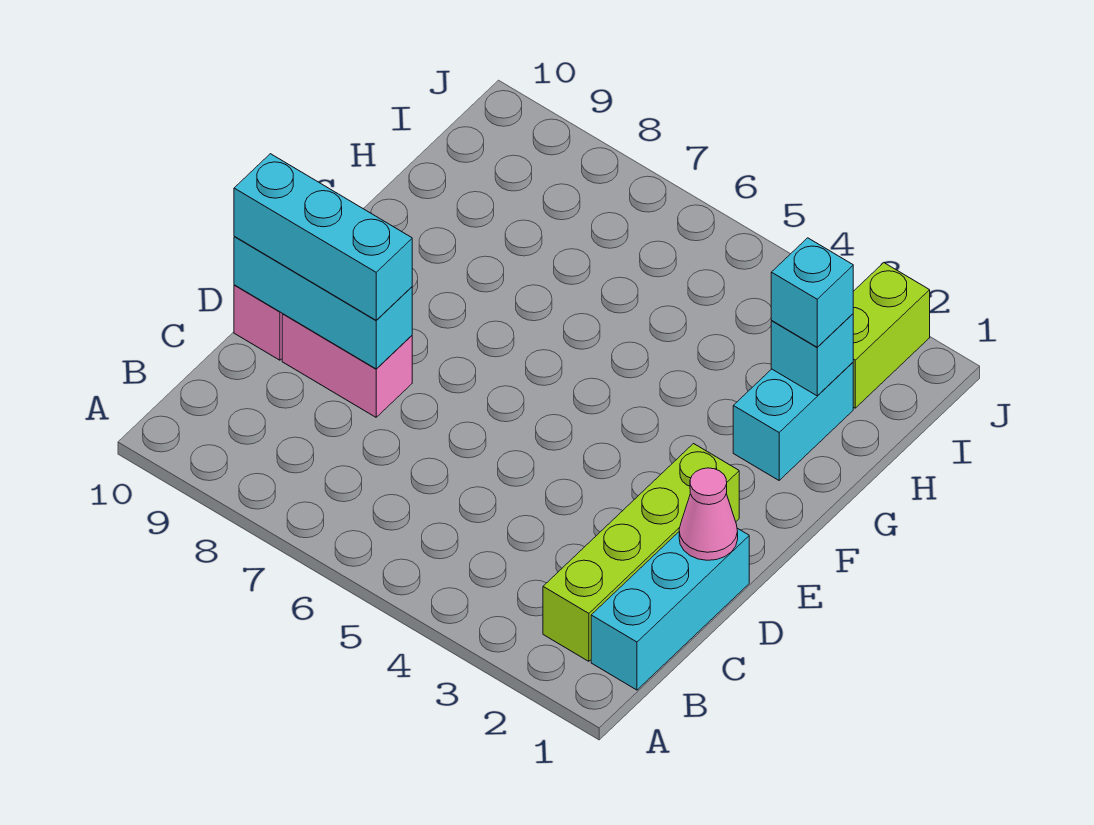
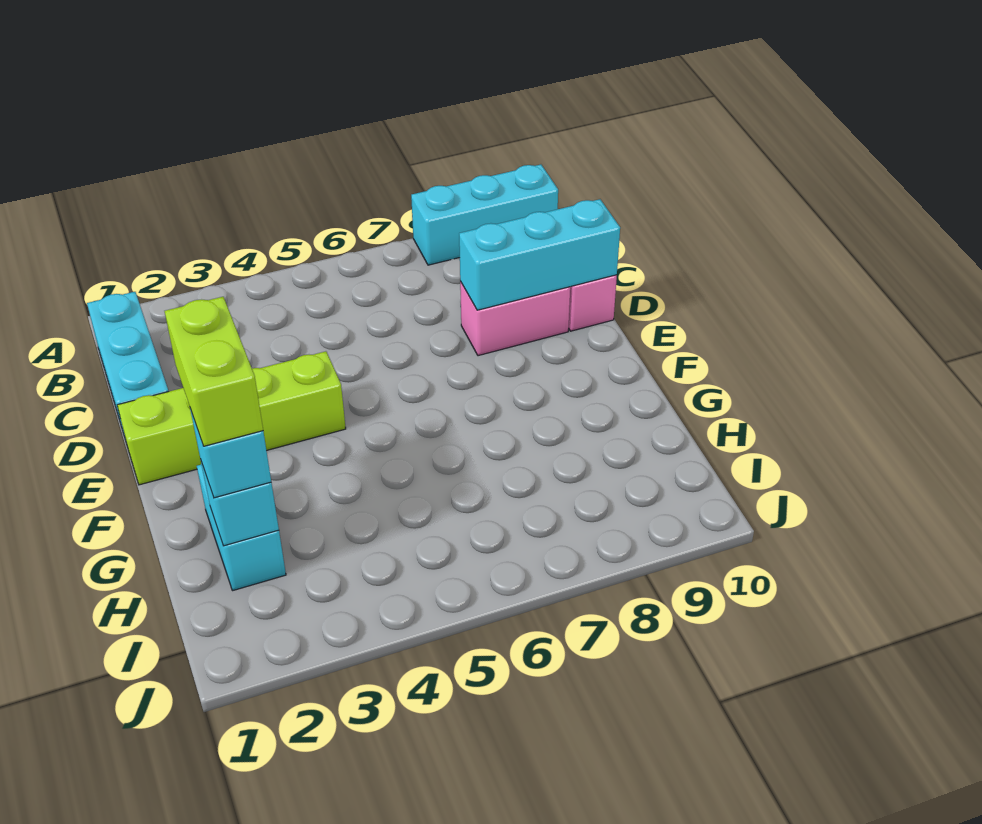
lime 1x4 brick [543,444,739,661] -> lime 1x4 brick turned to [117,351,346,485]
pink 1x1 cone [679,468,738,560] -> none
cyan 1x3 brick [234,154,412,320] -> cyan 1x3 brick moved to [411,164,558,265]
lime 1x2 brick [853,263,930,408] -> lime 1x2 brick moved to [165,297,263,446]

